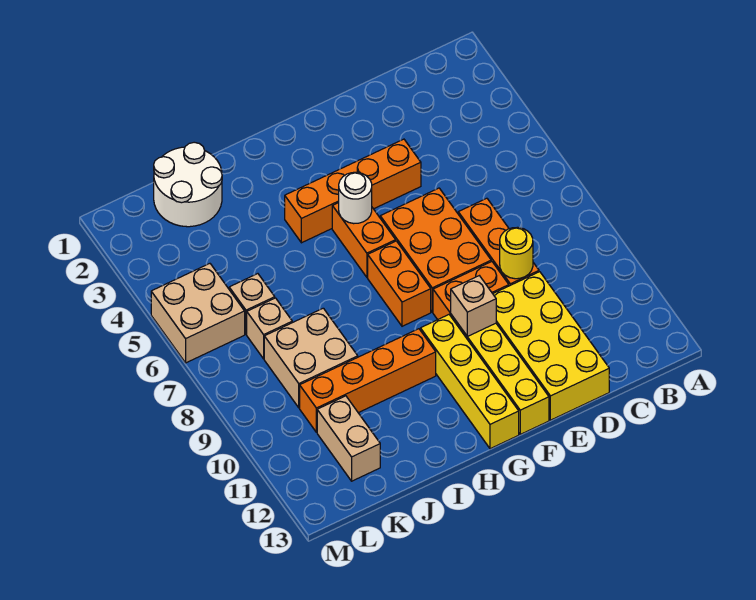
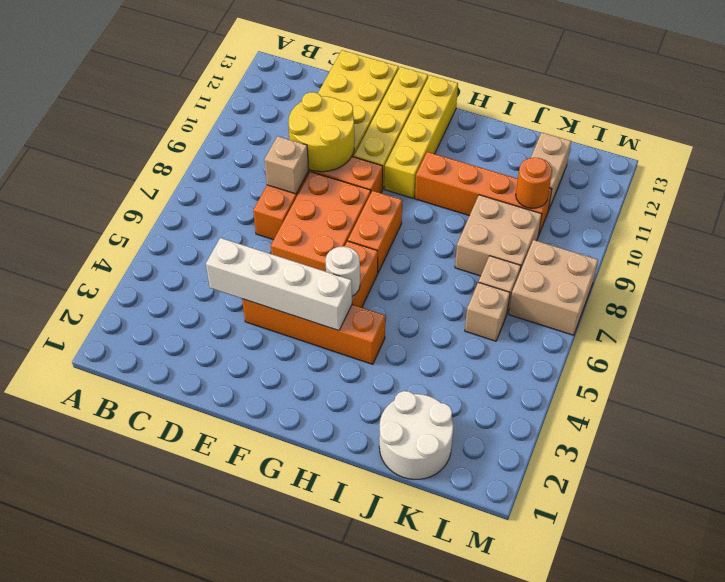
none -> white 1x4 brick [206,238,352,331]
yellow 1x1 round brick [500,227,533,279] -> yellow 2x2 round brick [288,92,354,172]
tan 1x1 brick [451,276,496,336] -> tan 1x1 brick moved to [264,136,309,194]
none -> orange 1x1 round brick [516,158,552,208]
tan 2x2 brick [151,264,245,363] -> tan 2x2 brick moved to [509,240,598,335]

